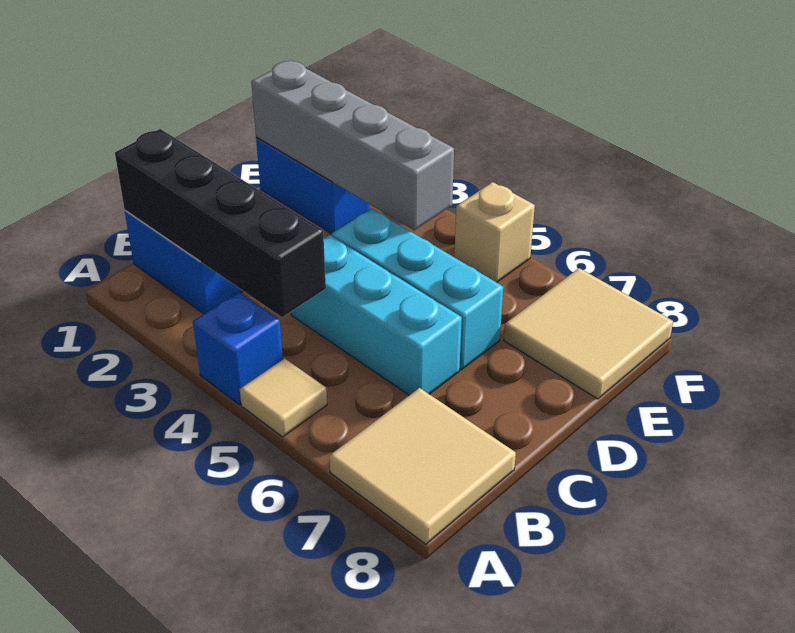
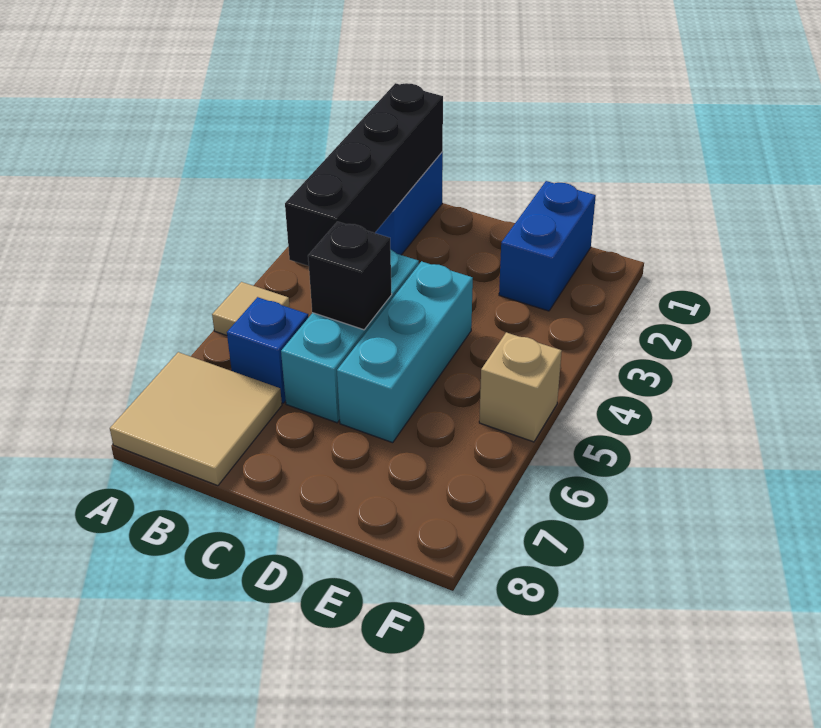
blue 1x1 brick [193,292,283,405] -> blue 1x1 brick moved to [227,297,308,403]
none -> black 1x1 brick [308,222,392,330]
grey 1x4 brick [251,60,454,230] -> none
tan 2x2 tile [504,268,673,399] -> none

